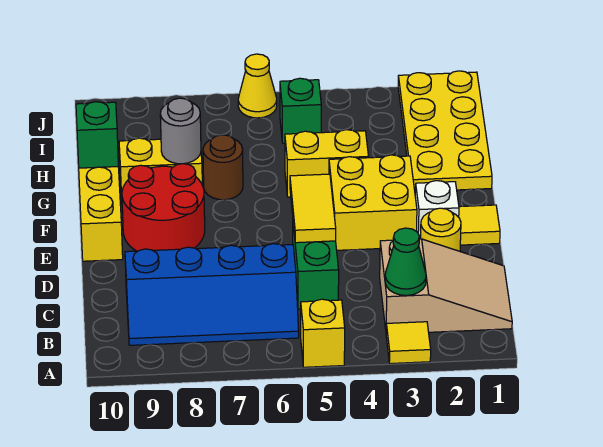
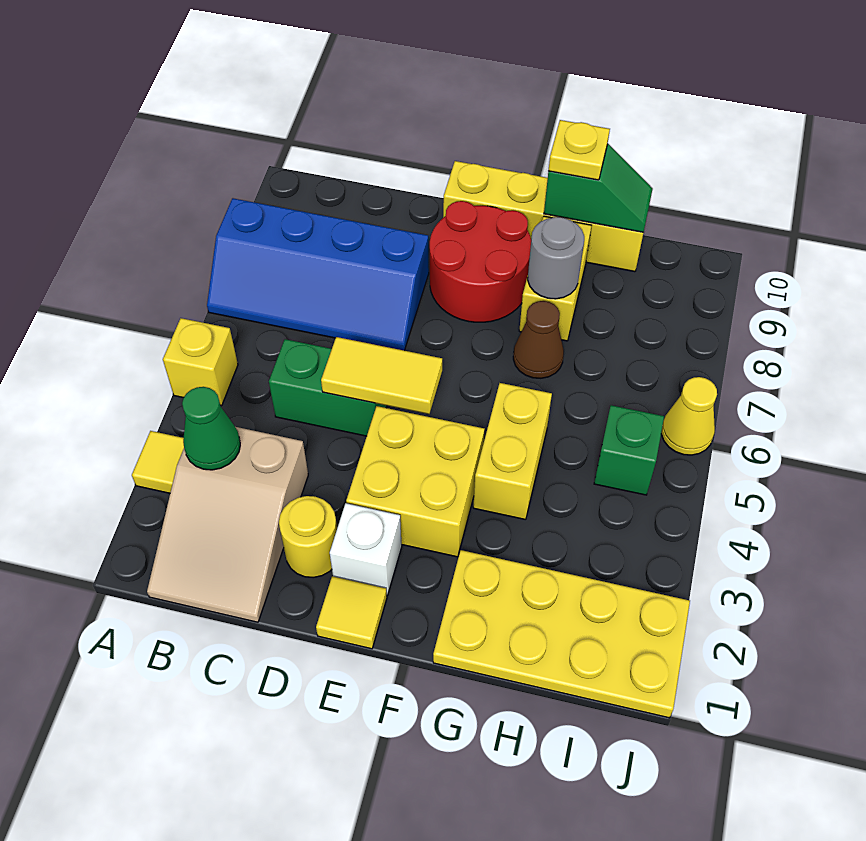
blue 2x4 slope [125,244,299,345] -> blue 2x4 slope turned to [207,198,429,351]
brown 1x1 round brick [203,135,243,200] -> brown 1x1 cone [513,301,564,378]
none -> yellow 1x1 plate [548,120,610,180]

